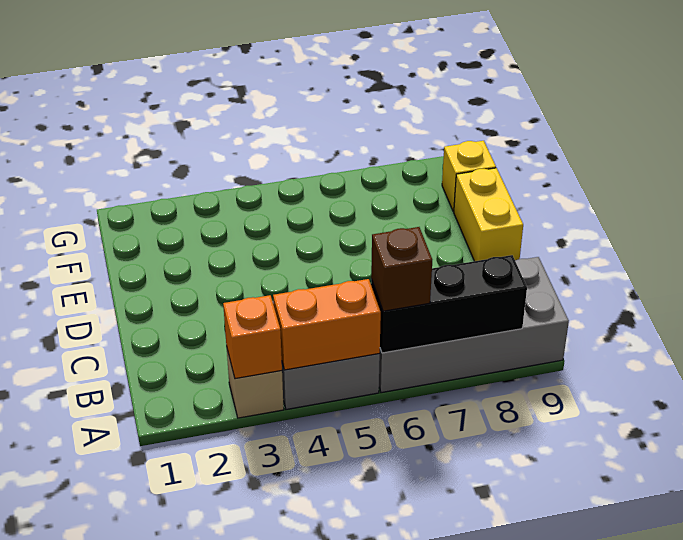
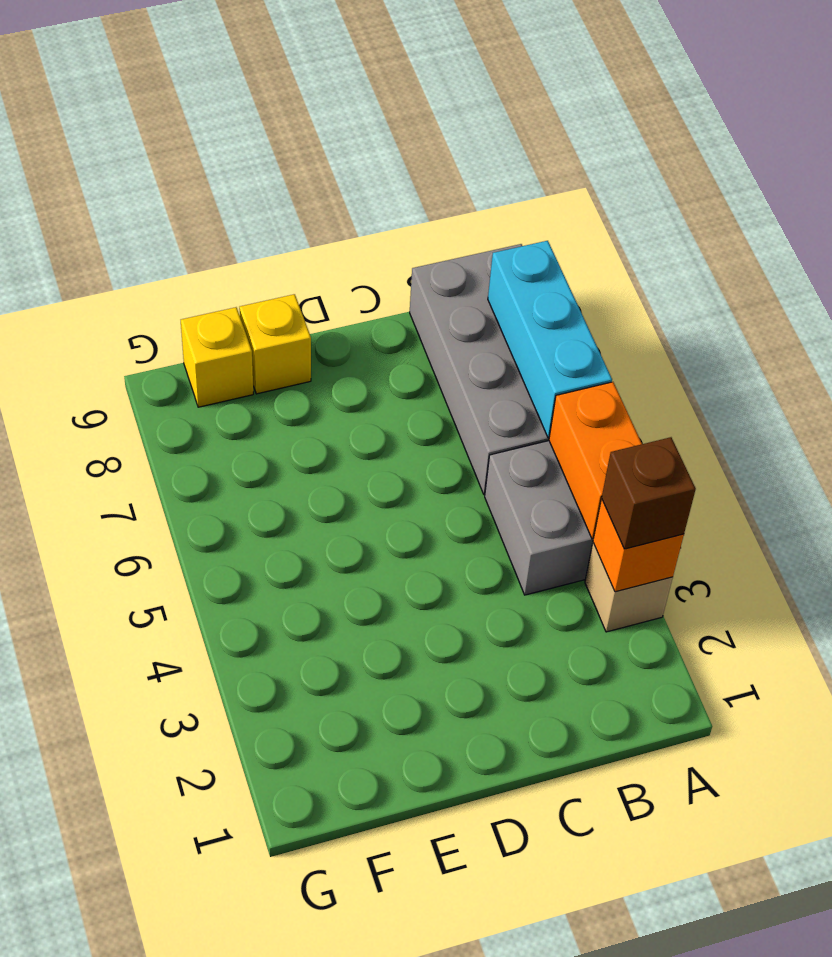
black 1x3 brick [371,255,527,353] -> cyan 1x3 brick [488,241,612,438]
brown 1x1 brick [371,227,432,311] -> brown 1x1 brick moved to [602,437,696,549]
yellow 1x2 brick [454,168,523,261] -> yellow 1x1 brick [239,294,311,394]

